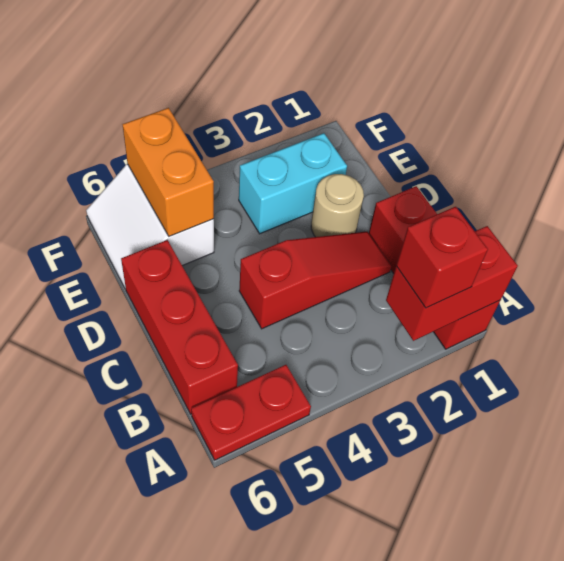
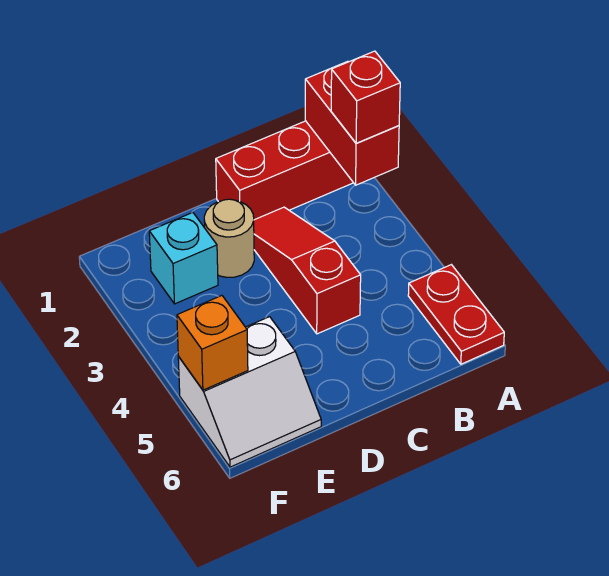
red 1x3 brick [121,240,238,414] -> none
cyan 1x2 brick [239,133,347,234] -> cyan 1x1 brick [149,213,218,304]
orange 1x2 brick [123,108,214,236] -> orange 1x1 brick [177,296,248,390]

